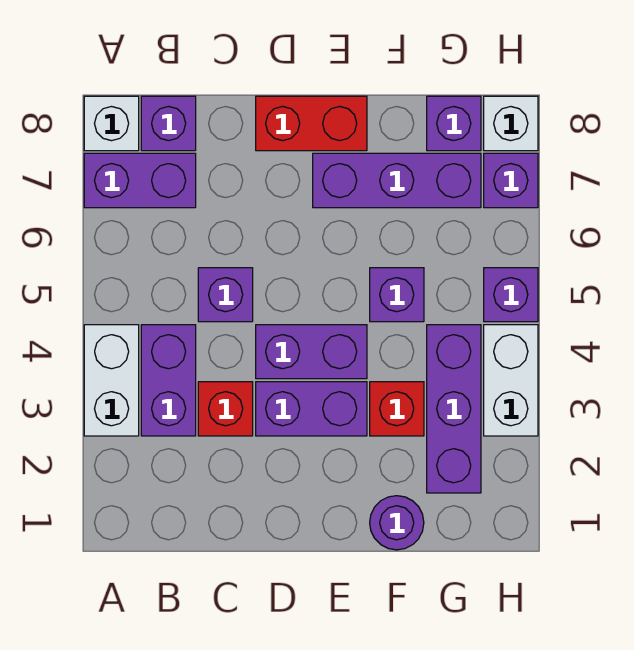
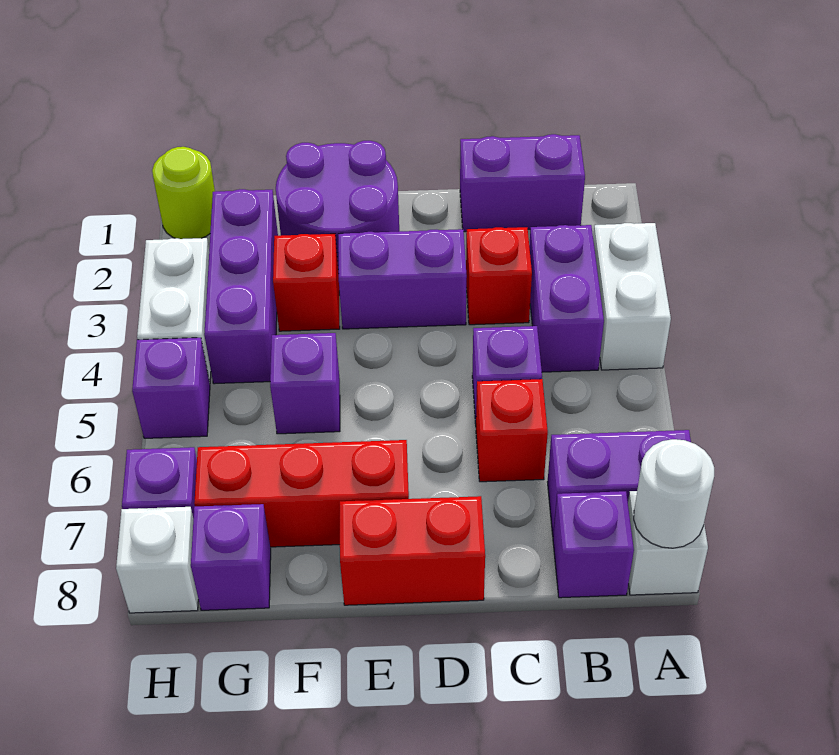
none -> white 1x1 round brick [634,439,714,548]
none -> red 1x1 brick [476,379,548,482]
purple 1x2 brick [256,325,367,379] -> purple 1x2 brick moved to [460,134,585,232]
purple 1x3 brick [313,153,481,208] -> red 1x3 brick [194,440,409,547]
purple 1x1 round brick [370,496,424,550] -> purple 2x2 round brick [276,141,399,273]
none -> lime 1x1 round brick [152,147,215,239]

